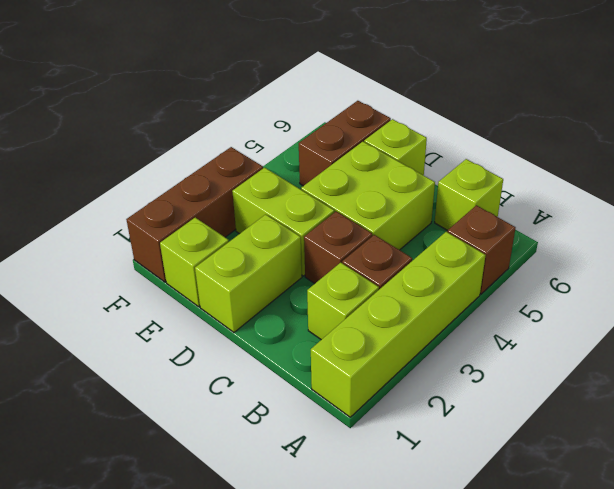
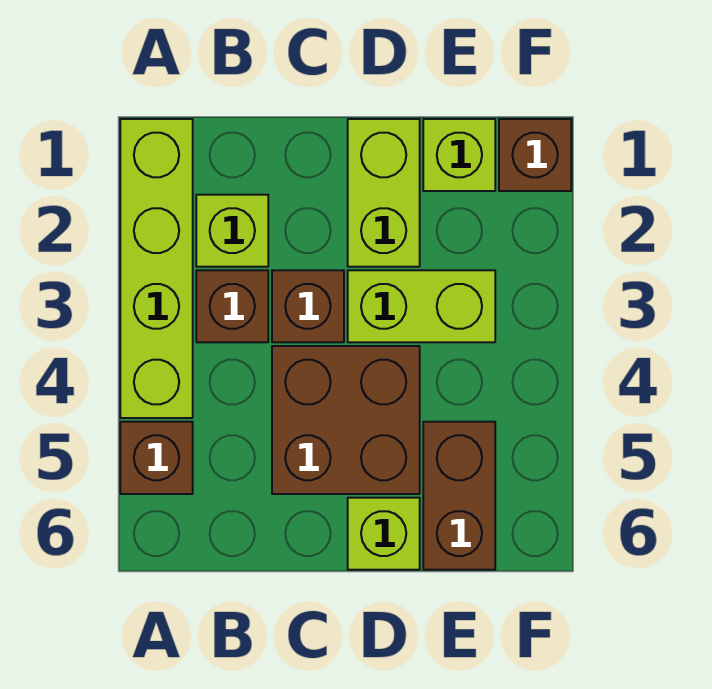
lime 1x1 brick [435,159,503,231] -> none
lime 2x2 brick [301,142,435,250] -> brown 2x2 brick [272,346,420,494]
brown 1x3 brick [126,147,263,282] -> brown 1x1 brick [499,119,571,191]

